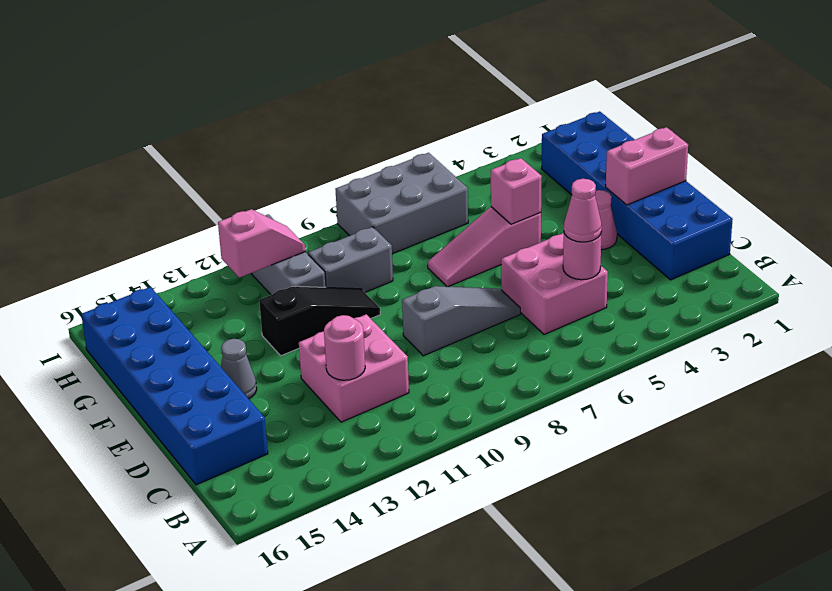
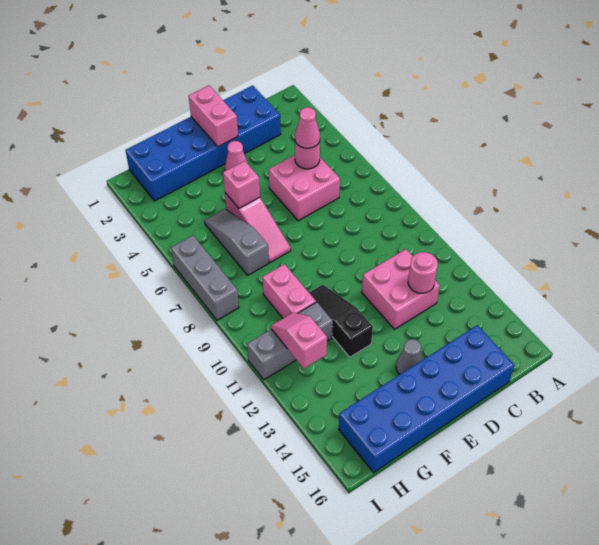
grey 1x3 slope [402,286,520,356] -> grey 1x3 slope moved to [204,209,269,275]
grey 1x2 brick [308,227,393,292] -> pink 1x2 brick [263,264,316,318]
grey 2x3 brick [335,153,468,254] -> grey 1x3 brick [171,235,239,320]

